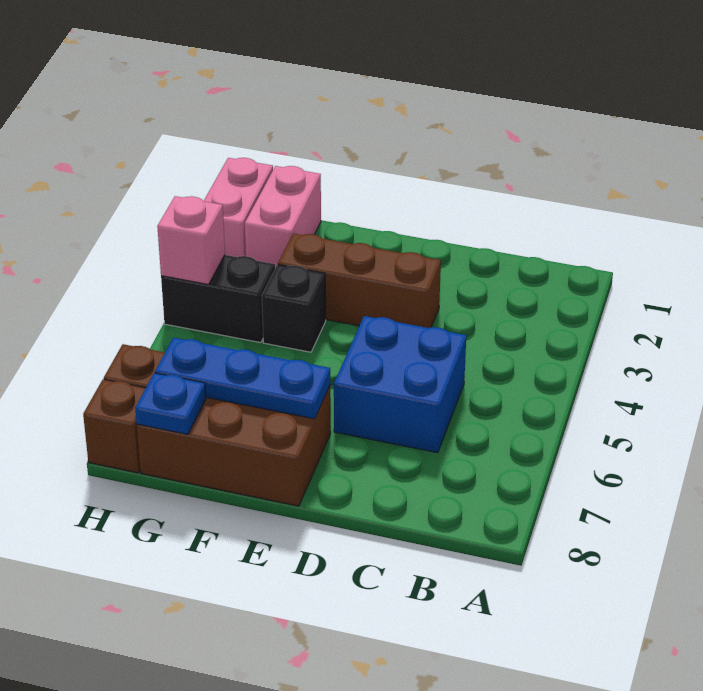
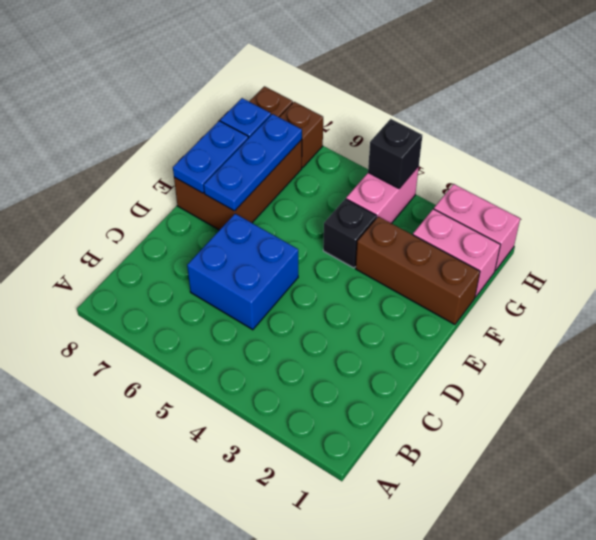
brown 1x3 brick [278,233,441,328] -> brown 1x3 brick turned to [356,217,480,324]
none -> blue 1x2 plate [173,121,248,193]
black 1x2 brick [161,255,275,343] -> pink 1x2 brick [346,166,419,223]
pink 1x1 brick [157,196,225,285] -> black 1x1 brick [368,119,422,188]

